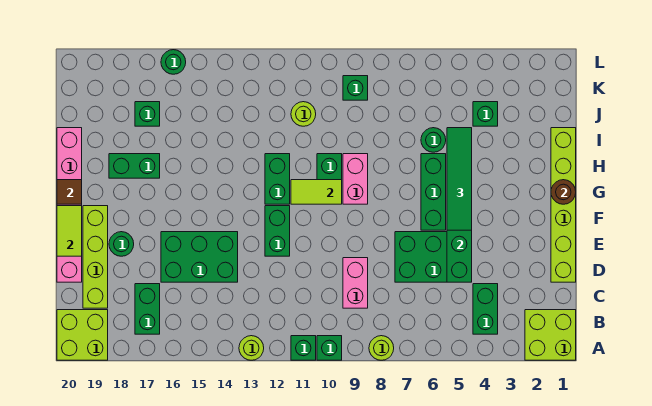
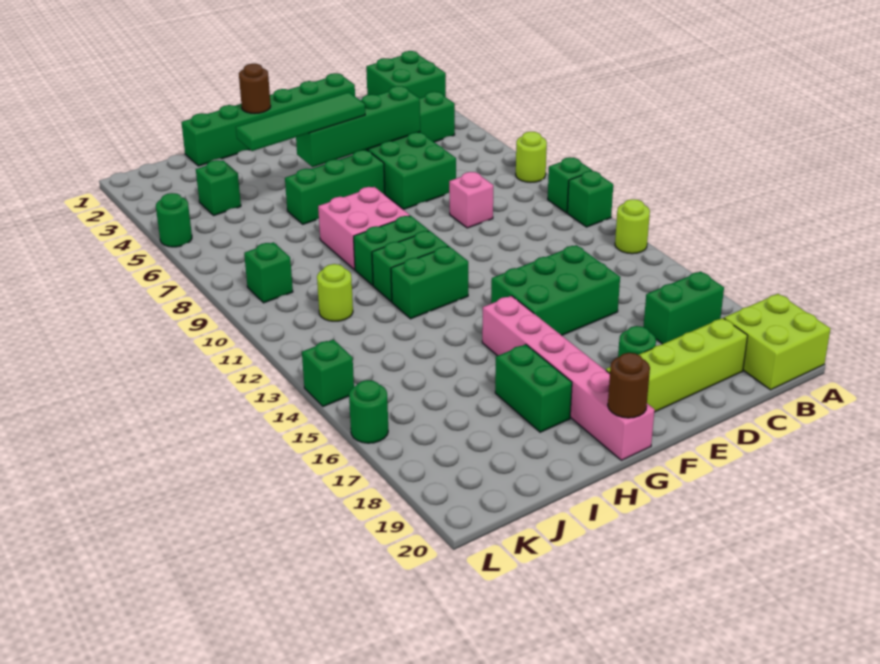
lime 2x2 brick [525,310,576,360] -> green 2x2 brick [366,51,446,98]
pink 1x2 brick [343,258,368,308] -> pink 1x1 brick [449,172,493,228]
lime 1x6 brick [551,128,576,282] -> green 1x6 brick [181,73,355,166]
green 2x3 brick [161,232,238,282] -> green 2x3 brick turned to [491,245,620,335]
pink 1x6 brick [57,128,82,282] -> pink 1x6 brick turned to [482,296,655,460]
green 1x2 brick [265,206,290,256] -> green 1x2 brick moved to [372,231,448,302]
lime 1x2 tile [57,206,82,256] -> none
pink 1x2 brick [343,154,368,204] -> pink 2x2 brick [318,187,410,270]
lime 1x2 tile [291,180,342,204] -> none
brown 1x1 tile [57,180,82,204] -> brown 1x1 round brick [608,353,650,418]
green 1x1 round brick [421,128,446,152] -> green 1x1 round brick moved to [156,193,192,247]
green 1x1 brick [135,102,160,126] -> green 1x1 brick moved to [302,340,354,407]

